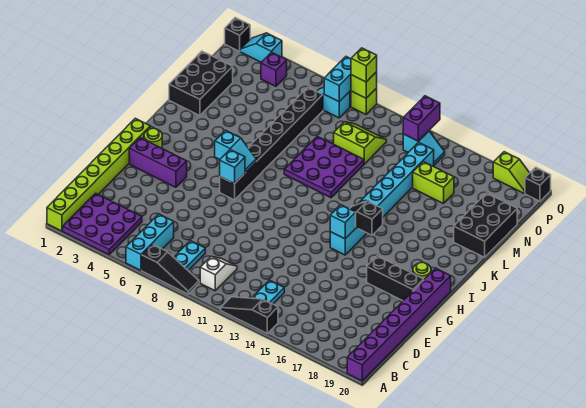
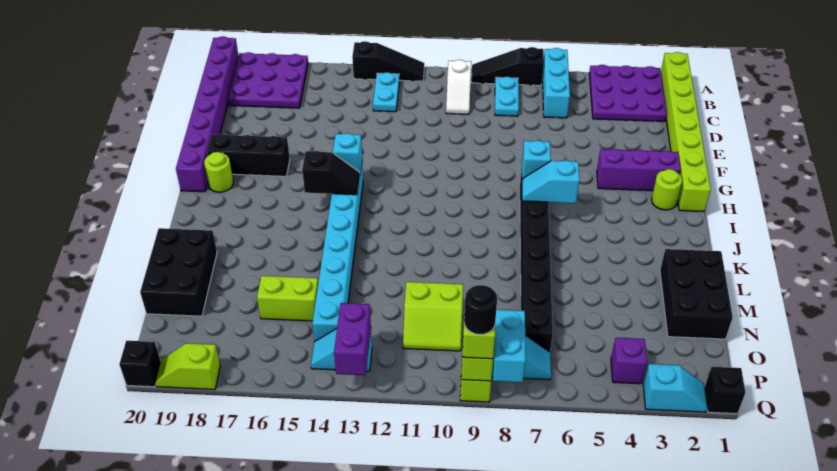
purple 3x3 plate [284,136,364,198] -> purple 3x3 plate moved to [228,52,308,108]
none -> black 1x1 round brick [464,285,497,335]

